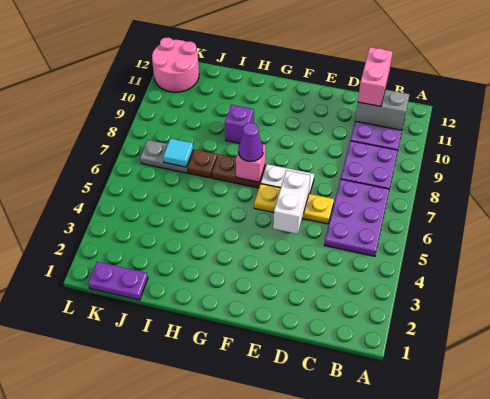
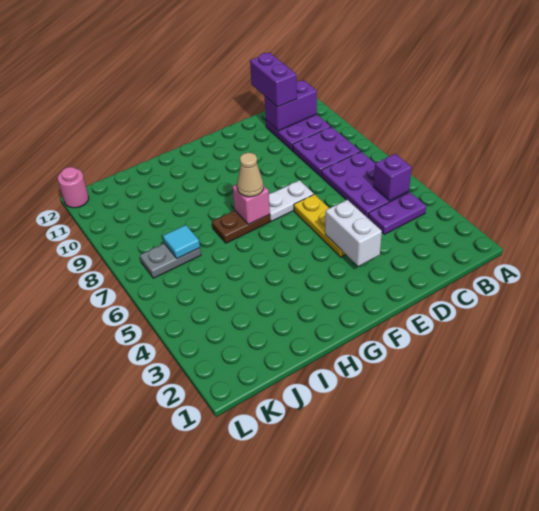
grey 1x2 brick [355,90,410,130] -> purple 1x2 brick [265,80,317,131]
pink 1x2 brick [358,47,393,106] -> purple 1x2 brick [250,53,297,107]
yellow 1x3 plate [254,184,334,224] -> yellow 1x3 plate turned to [294,194,346,257]
white 1x2 brick [273,170,310,234] -> white 1x2 brick moved to [325,200,382,266]
purple 1x1 cone [238,123,263,161] -> tan 1x1 cone [237,153,264,197]
purple 1x1 brick [225,105,254,143] -> purple 1x1 brick moved to [373,154,412,201]
brown 1x1 plate [188,150,217,178] -> none
purple 1x2 plate [88,262,148,300] -> purple 1x2 plate moved to [369,192,426,234]
pink 2x2 round brick [152,38,199,92] -> pink 1x1 round brick [58,167,89,208]

